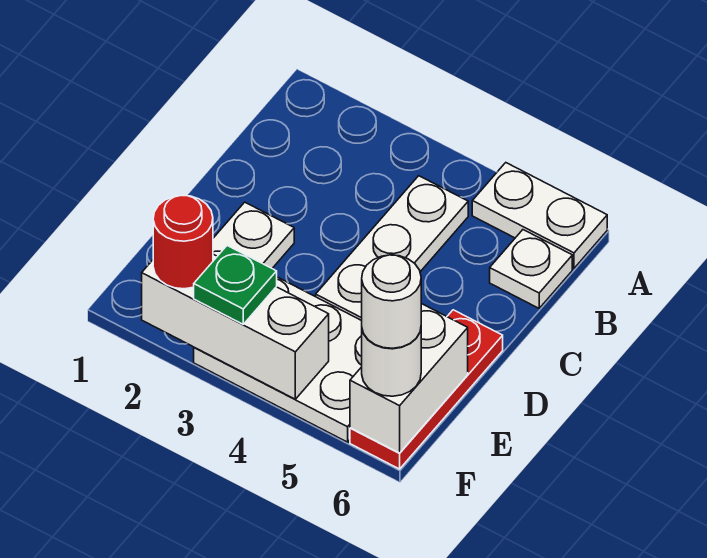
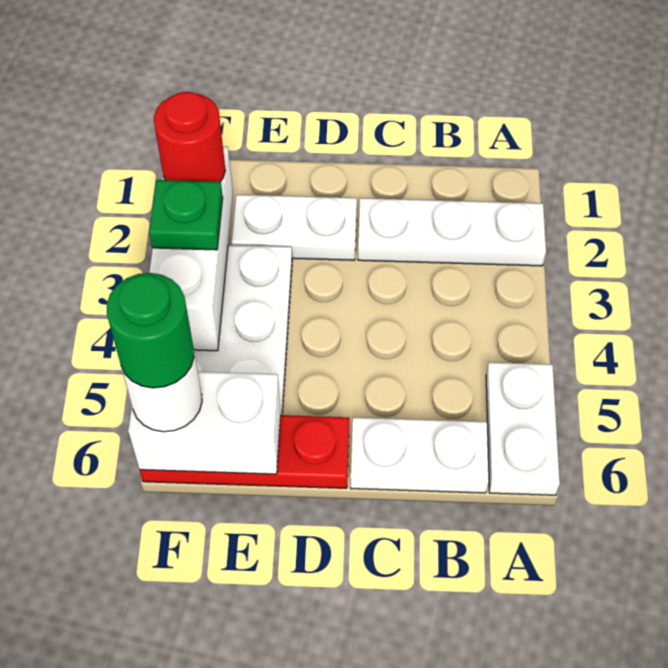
white 1x3 plate [316,176,468,321] -> white 1x3 plate moved to [358,198,546,266]
white 1x1 plate [490,230,572,308] -> white 1x2 plate [350,418,489,493]
white 1x1 round brick [362,255,421,348] -> green 1x1 round brick [107,273,194,388]

